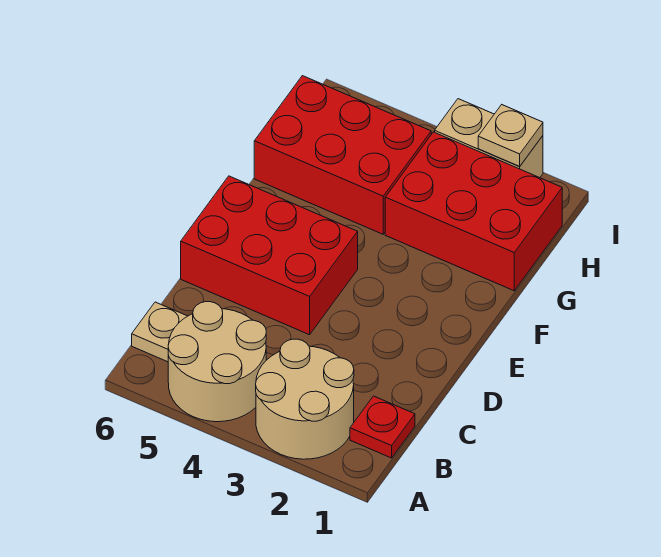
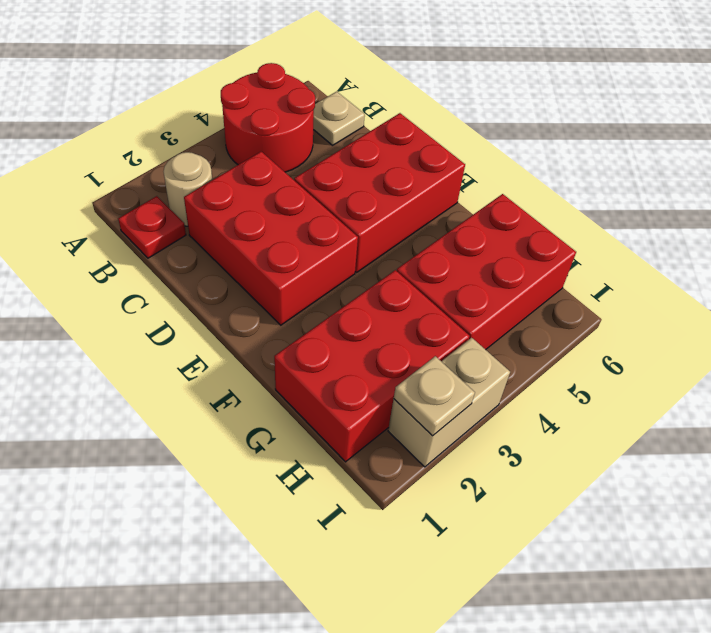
tan 2x2 round brick [256,339,354,459] -> tan 1x1 round brick [163,152,212,226]
tan 2x2 round brick [168,302,266,422] -> red 2x2 round brick [221,63,315,172]
none -> red 2x3 brick [184,152,358,325]

